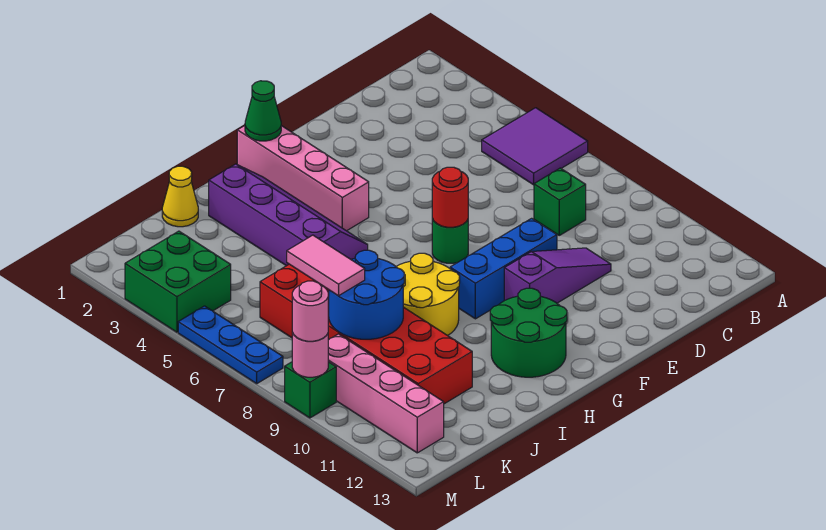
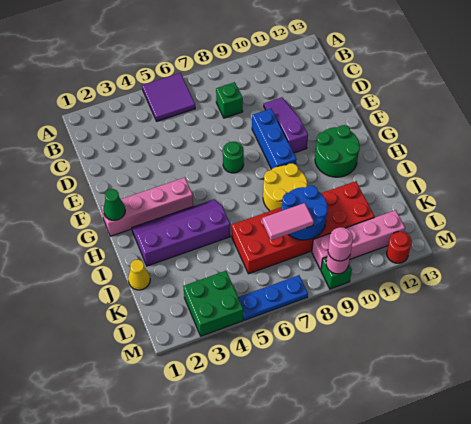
red 1x1 round brick [432,167,468,227] -> red 1x1 round brick moved to [387,232,412,263]

